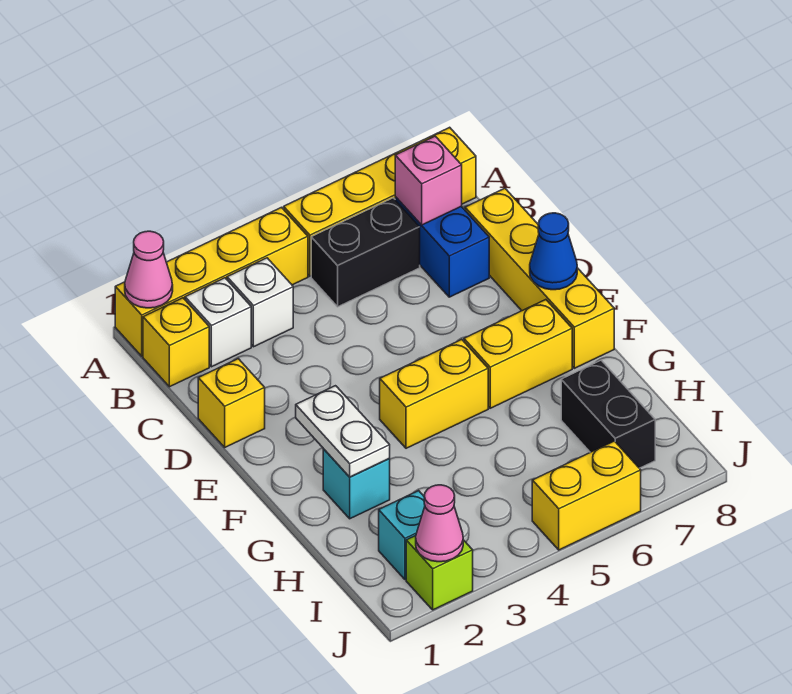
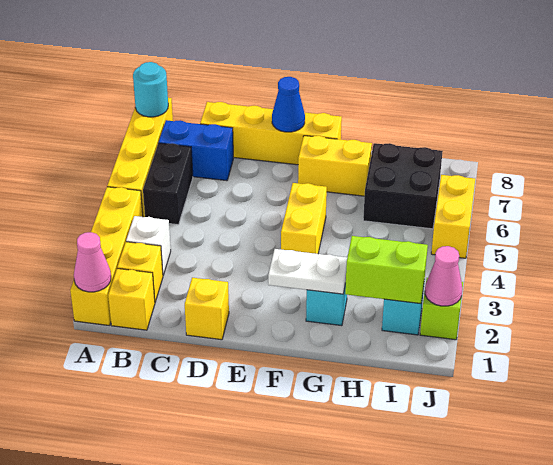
none -> cyan 1x1 round brick [133,62,168,117]
white 1x1 brick [185,278,251,367] -> yellow 1x1 brick [117,242,163,302]
pink 1x1 brick [395,136,462,225] -> none
yellow 1x2 brick [464,300,572,408] -> yellow 1x2 brick turned to [298,136,372,196]
none -> lime 1x2 brick [345,236,428,304]
black 1x2 brick [561,360,655,468] -> black 2x2 brick [363,143,443,229]

